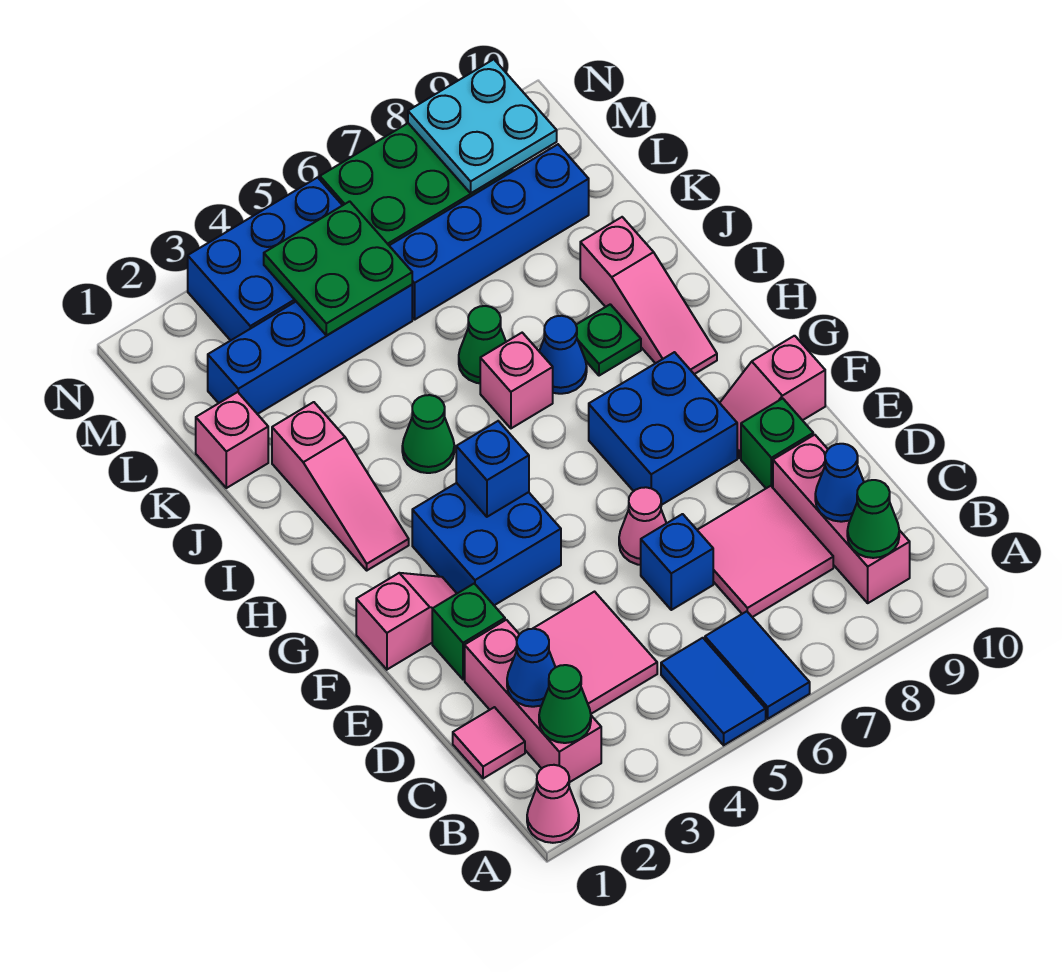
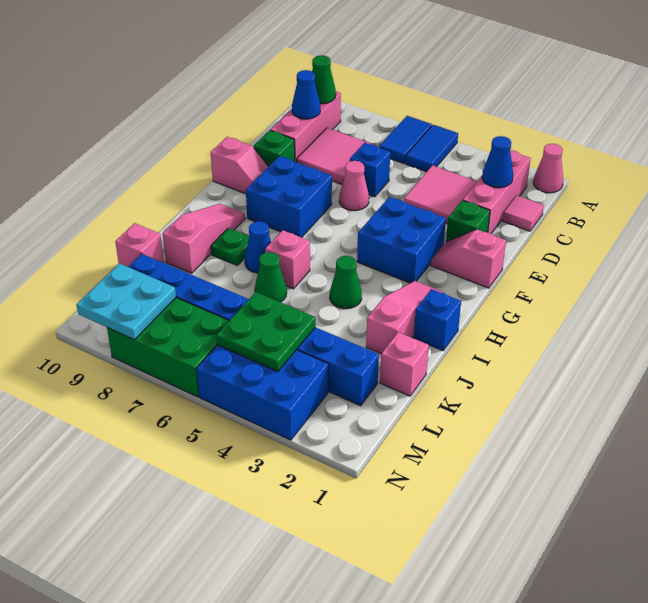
green 1x1 cone [539,665,591,743] -> none
blue 1x1 brick [456,421,529,517] -> blue 1x1 brick moved to [414,289,461,351]
none -> pink 1x1 brick [115,223,164,267]

